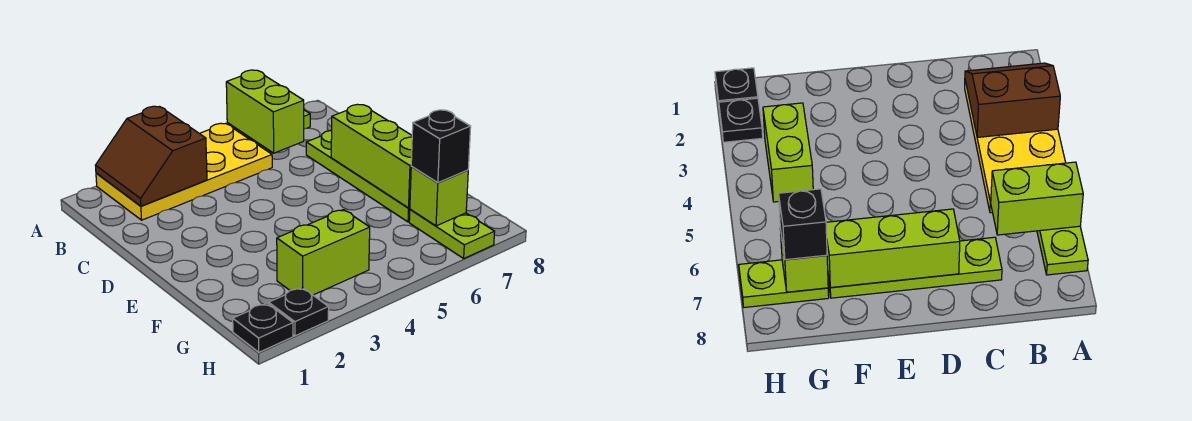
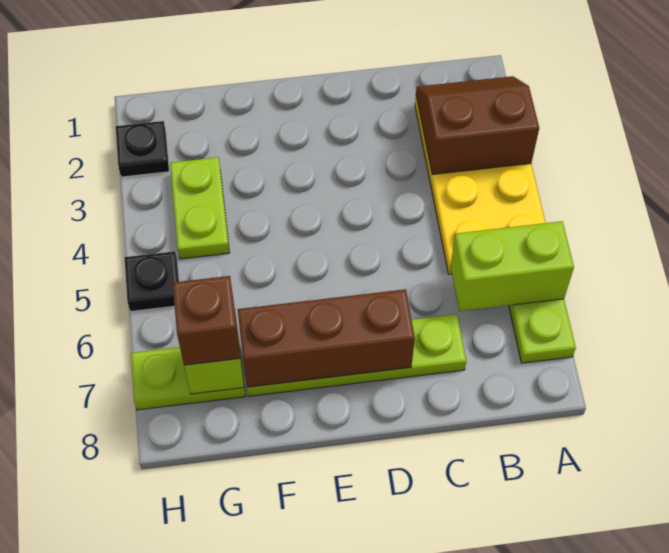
lime 1x3 brick [331,104,412,208] -> brown 1x3 brick [238,289,415,387]
lime 1x2 brick [277,210,370,295] -> lime 1x2 plate [170,157,230,259]
black 1x1 brick [411,110,471,183] -> brown 1x1 brick [173,276,240,365]
black 1x1 plate [233,303,293,352] -> black 1x1 plate moved to [124,251,179,312]

